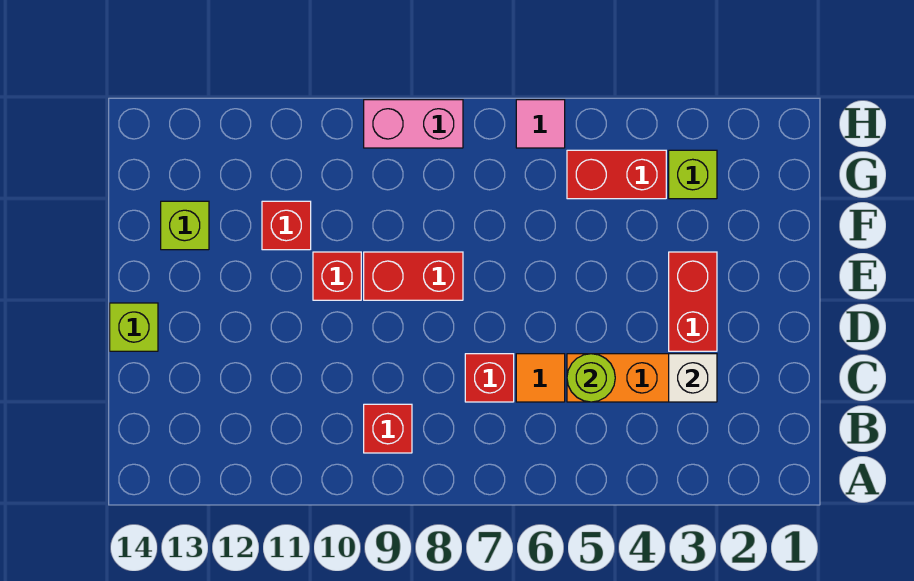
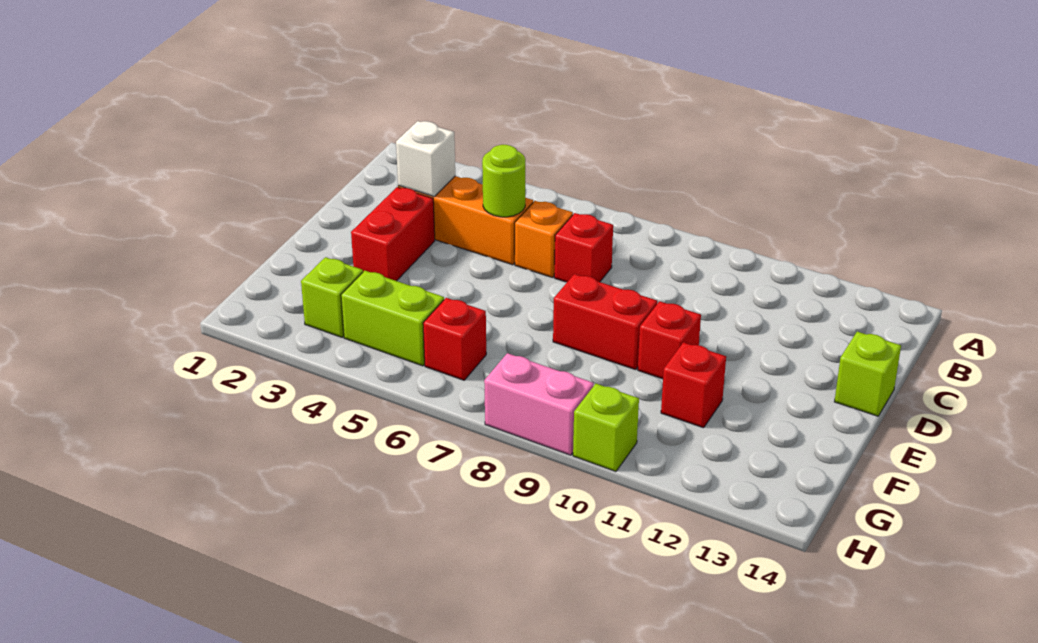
red 1x1 brick [364,404,412,453] -> red 1x1 brick moved to [423,298,486,380]
orange 1x1 tile [516,354,565,402] -> orange 1x1 brick [515,201,573,278]
lime 1x1 brick [161,201,209,250] -> lime 1x1 brick moved to [573,384,639,471]
red 1x2 brick [567,150,666,199] -> lime 1x2 brick [341,271,444,366]
pink 1x1 tile [516,100,565,148] -> none

